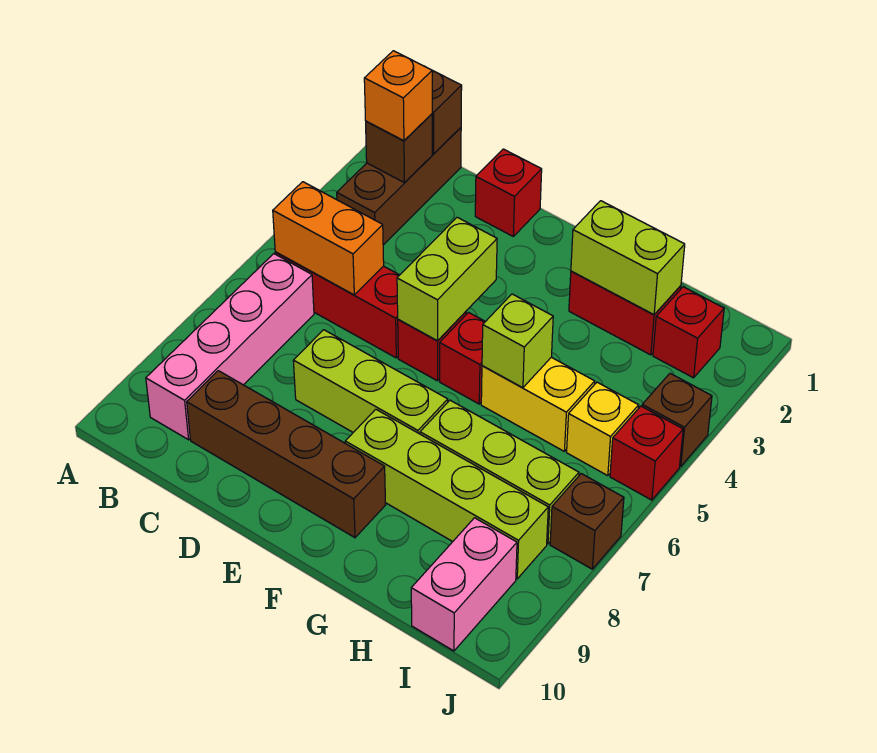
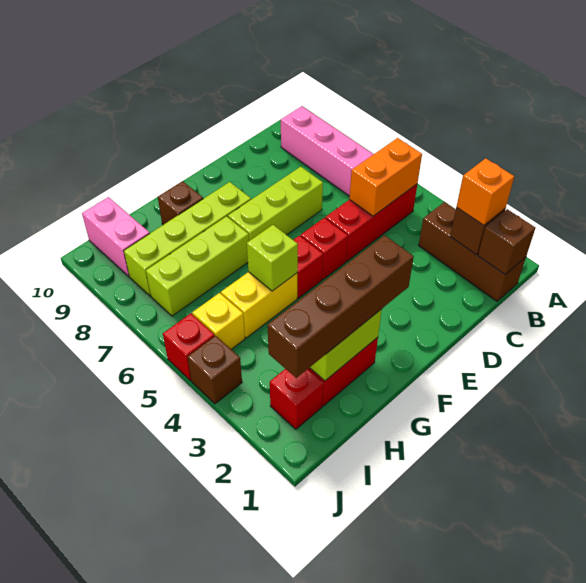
brown 1x4 brick [187,371,385,538] -> brown 1x4 brick moved to [268,235,414,378]
red 1x1 brick [475,149,542,236] -> none
lime 1x2 brick [397,217,497,341] -> none
brown 1x1 brick [550,474,624,569] -> brown 1x1 brick moved to [158,181,203,225]

